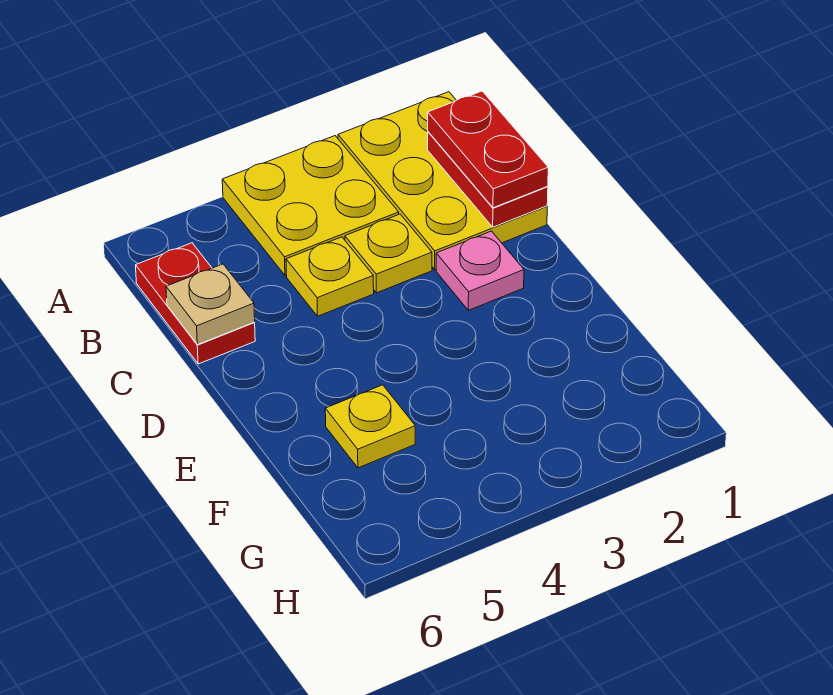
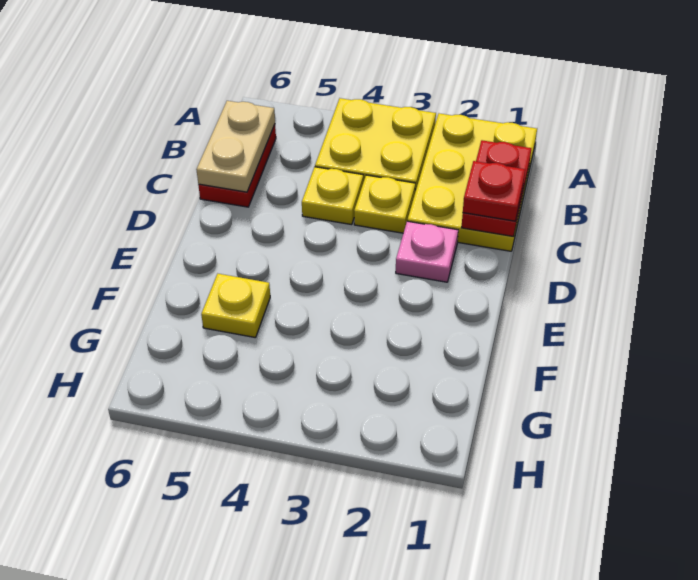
red 1x2 plate [428,91,548,208] -> red 1x1 plate [463,161,525,221]
tan 1x1 plate [166,264,255,345] -> tan 1x2 plate [196,101,275,192]

